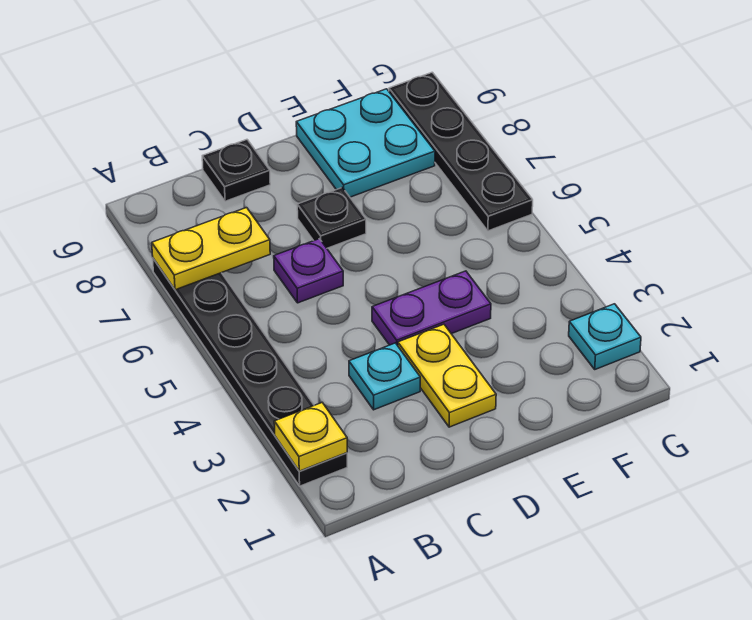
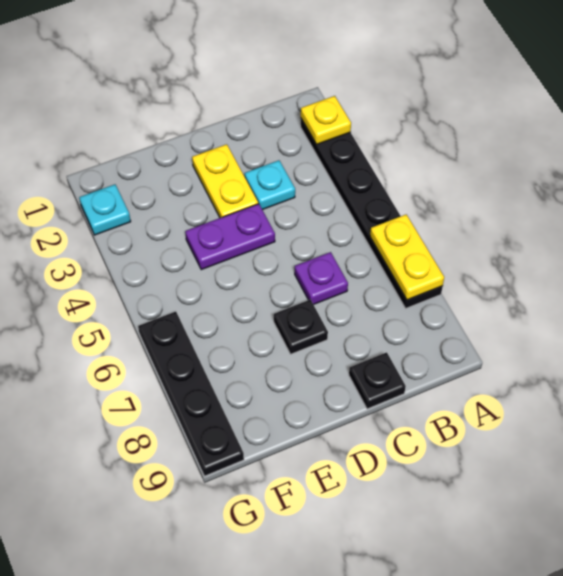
yellow 1x2 plate [152,208,270,290] -> yellow 1x2 plate turned to [370,214,444,300]
cyan 2x2 plate [296,89,435,197] -> none

